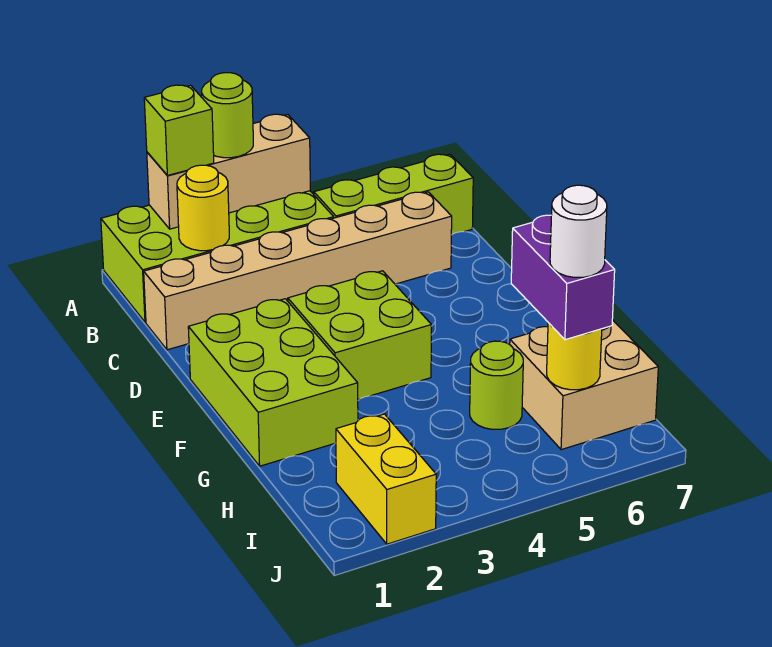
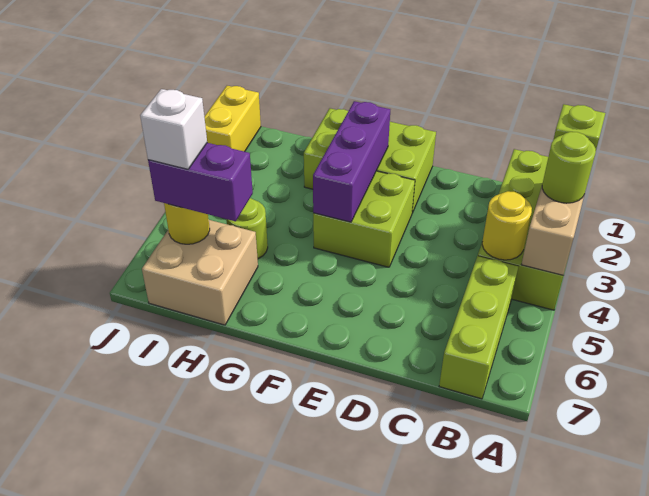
yellow 1x1 round brick [177,165,229,251] -> yellow 1x1 round brick moved to [482,191,532,260]
tan 1x6 brick [144,192,452,350] -> none
none -> purple 1x3 brick [313,101,390,222]
yellow 1x2 brick [336,414,436,544] -> yellow 1x2 brick turned to [204,86,261,152]
white 1x1 round brick [550,185,607,277] -> white 1x1 brick [140,89,207,169]

